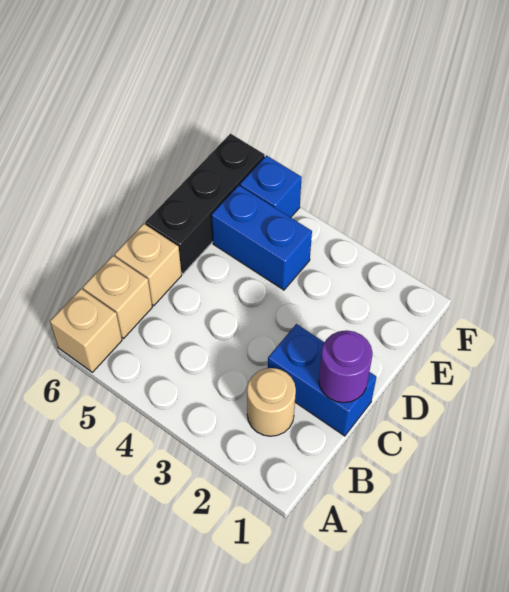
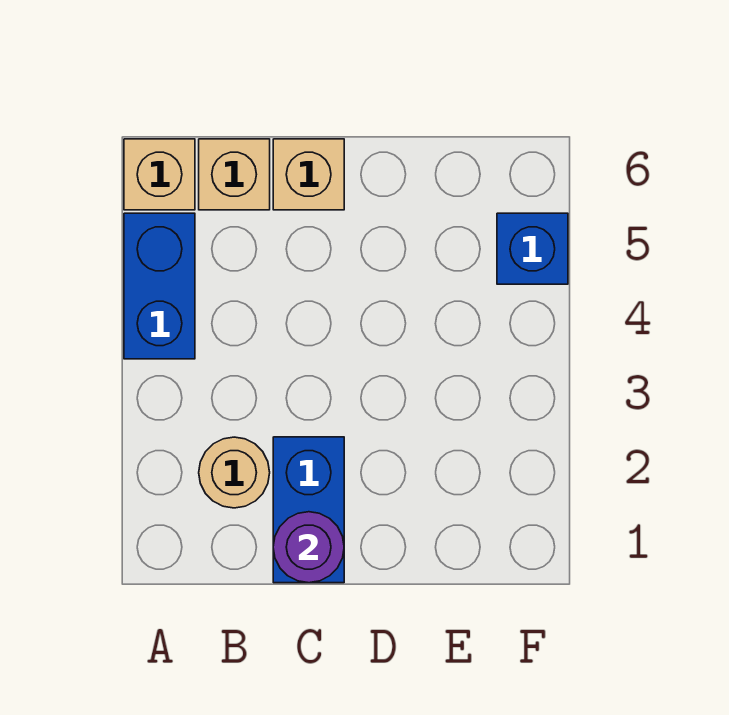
black 1x3 brick [145,134,265,274] -> none
blue 1x2 brick [211,185,312,290] -> blue 1x2 brick moved to [124,213,195,359]

